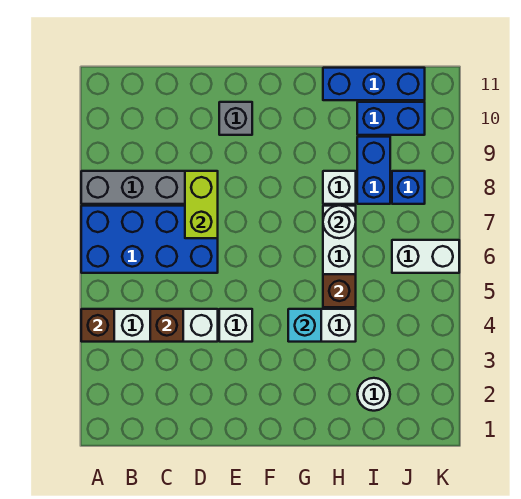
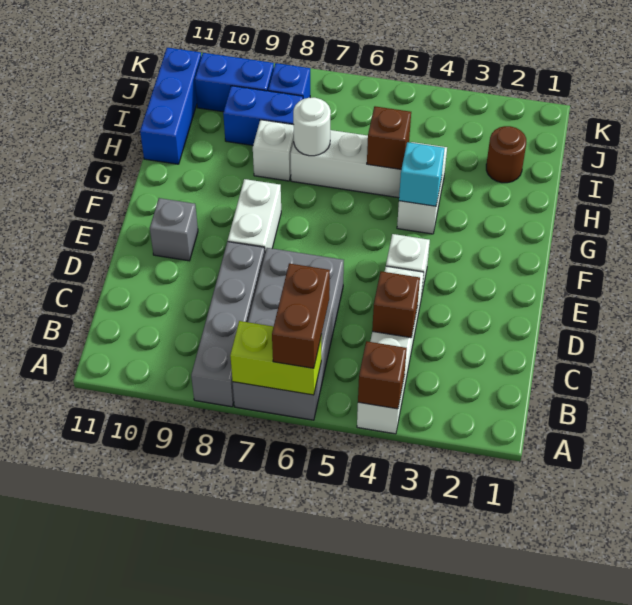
blue 2x4 brick [81,206,218,273] -> grey 2x4 brick [233,248,344,420]
none -> brown 1x2 brick [272,263,330,368]
lime 1x2 brick [185,171,218,238] -> lime 1x2 brick moved to [230,321,322,395]
white 1x1 round brick [357,378,390,411] -> brown 1x1 round brick [486,126,526,183]
blue 1x2 brick [357,102,425,135] -> blue 1x2 brick turned to [195,53,274,112]
white 1x2 brick [392,240,459,273] -> white 1x2 brick moved to [228,179,281,251]

